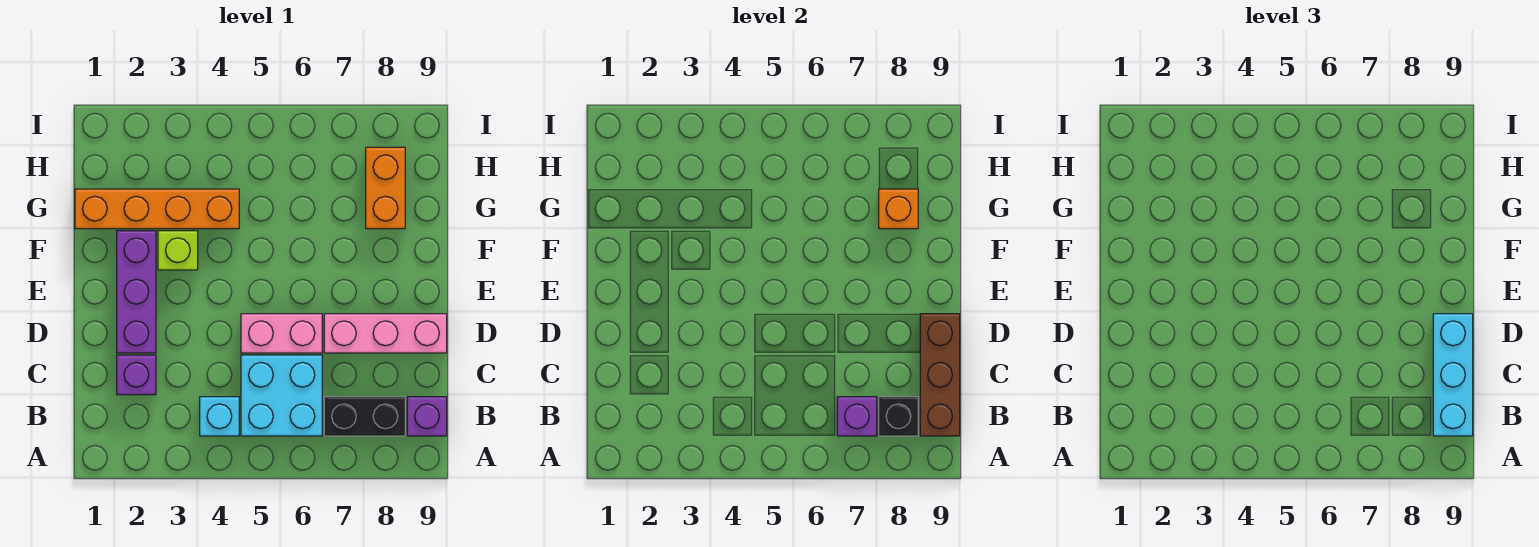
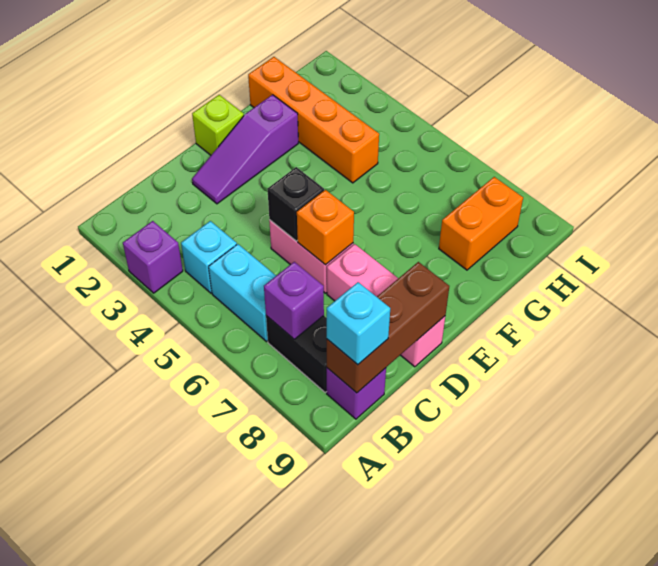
cyan 2x2 brick [241,355,322,436] -> cyan 1x2 brick [209,244,276,341]
black 1x1 brick [879,397,918,436] -> black 1x1 brick moved to [267,167,324,241]
cyan 1x3 brick [1433,314,1473,436] -> cyan 1x1 brick [327,282,390,365]
purple 1x1 brick [117,355,156,395] -> purple 1x1 brick moved to [123,221,183,293]
purple 1x3 brick [117,231,156,353] -> purple 1x3 slope [192,95,298,204]
lime 1x1 brick [158,231,198,270] -> lime 1x1 brick moved to [192,95,244,155]
orange 1x1 brick [879,189,918,229] -> orange 1x1 brick moved to [297,190,354,265]

